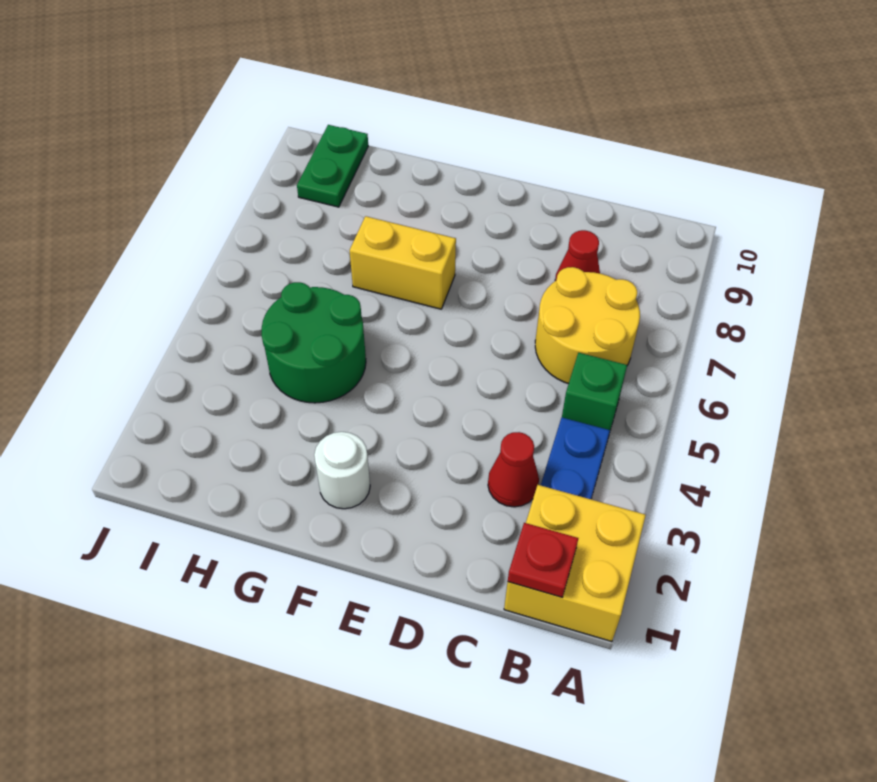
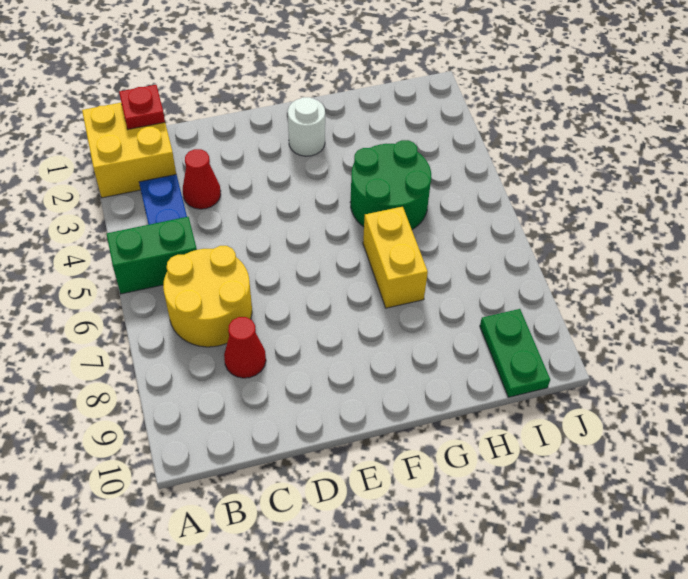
green 1x1 brick [562,353,627,430] -> green 1x2 brick [107,217,197,294]
yellow 1x2 brick [350,216,456,309] -> yellow 1x2 brick turned to [363,207,428,308]

